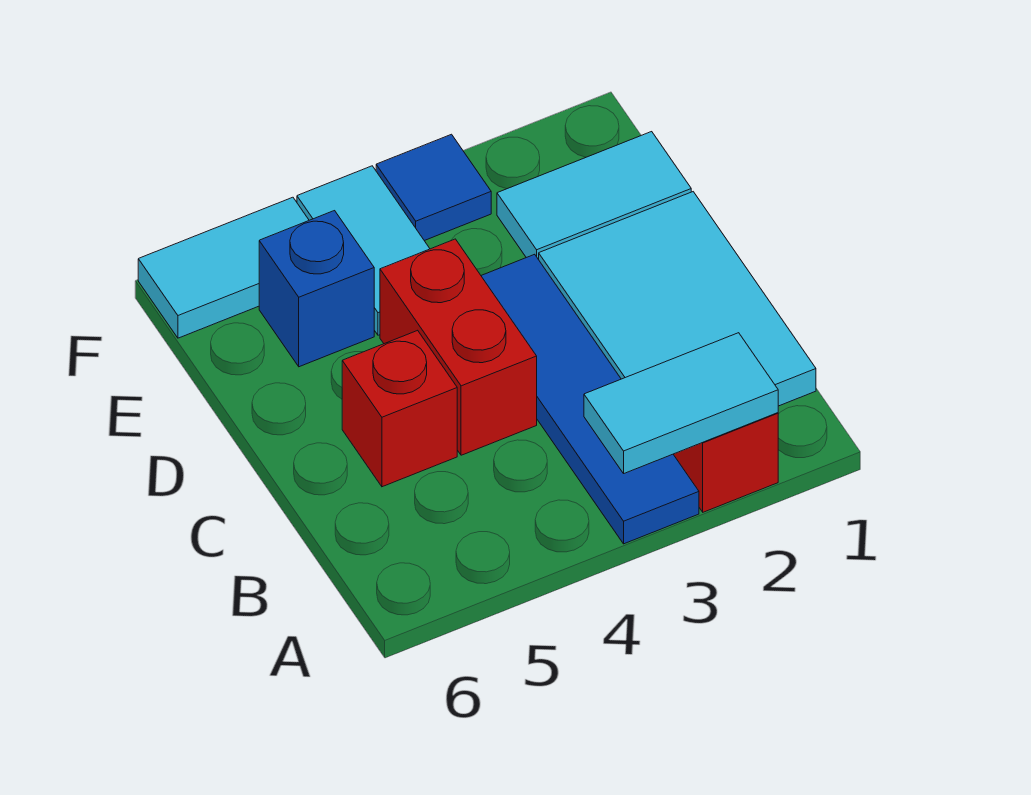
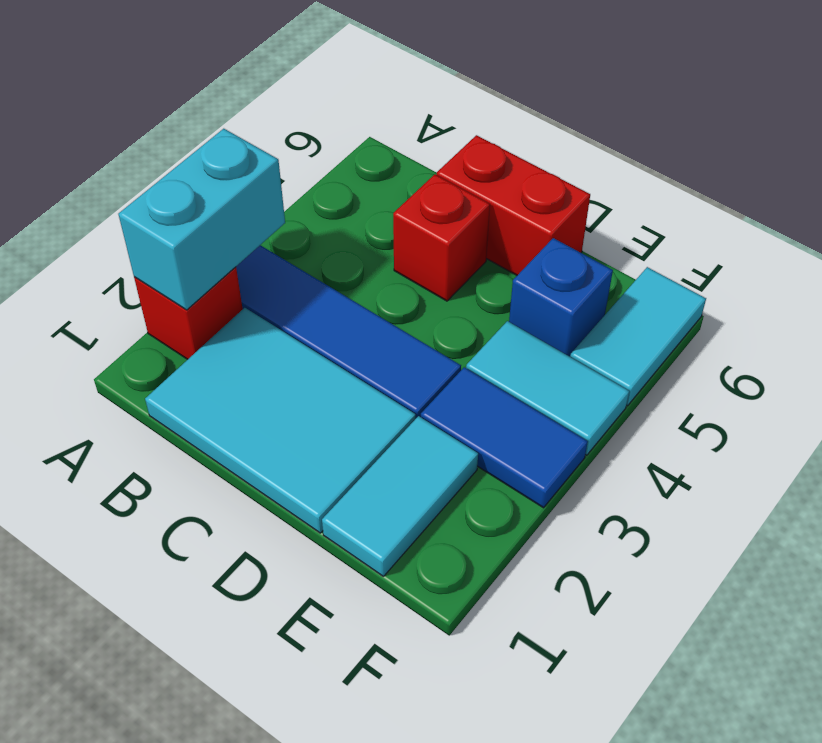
cyan 1x2 tile [584,333,778,473] -> cyan 1x2 brick [118,129,285,310]
red 1x2 brick [380,239,537,455] -> red 1x2 brick moved to [437,135,590,275]
blue 1x1 tile [376,134,491,241] -> blue 1x2 tile [421,367,588,508]

